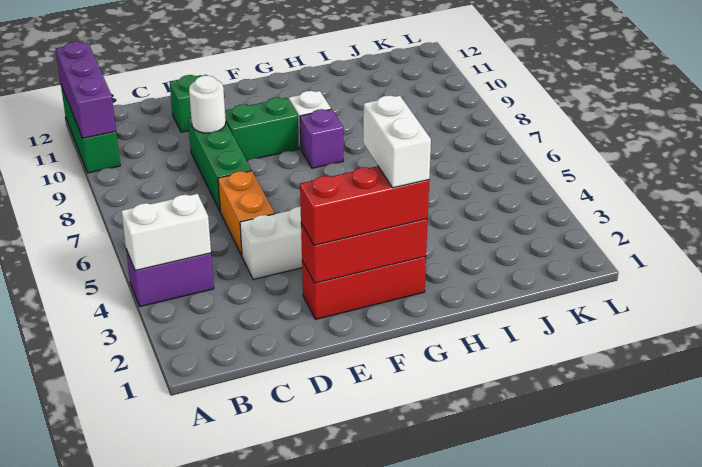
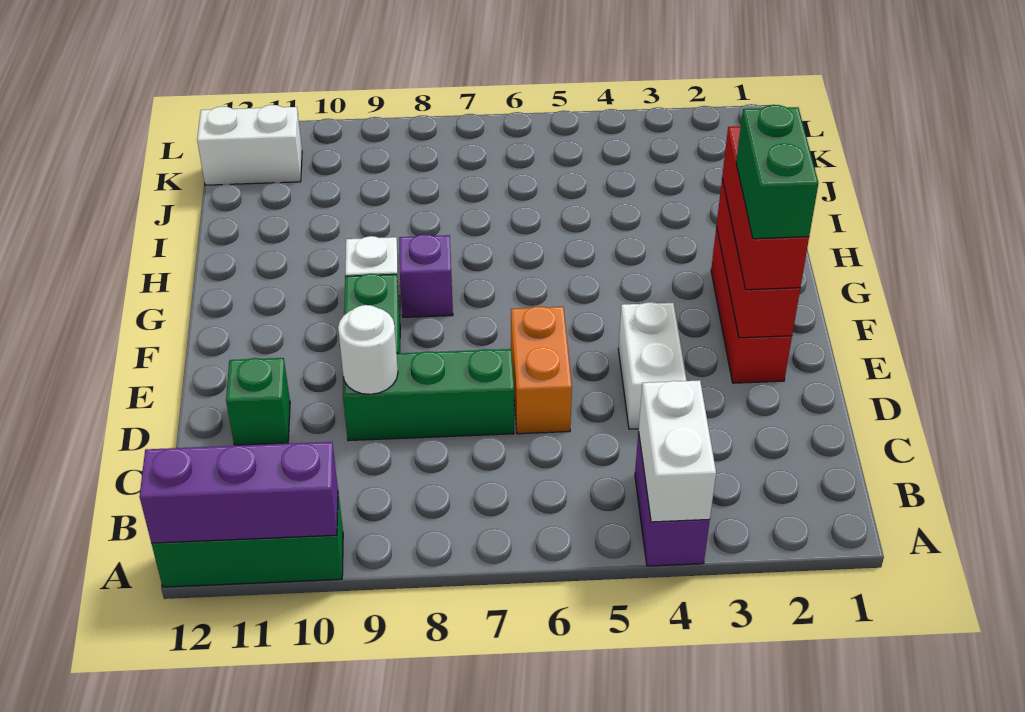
orange 1x2 brick [218,171,275,256] -> orange 1x2 brick turned to [511,306,572,434]
none -> green 1x2 brick [736,105,818,239]
white 1x2 brick [363,96,431,188] -> white 1x2 brick moved to [197,105,302,185]

